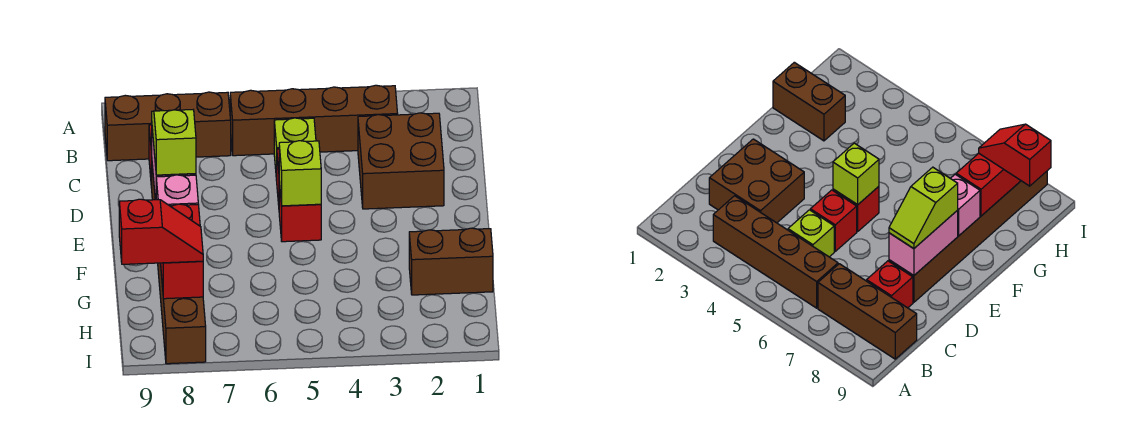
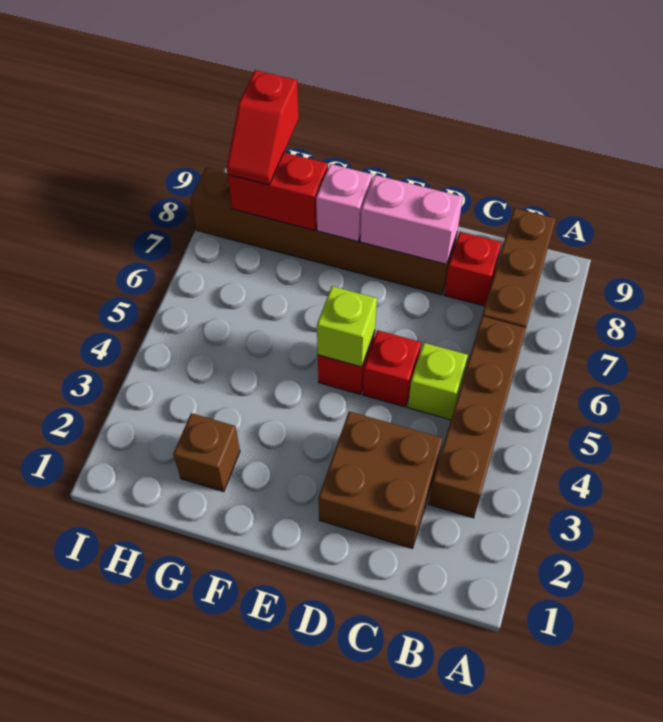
lime 1x2 slope [152,110,196,175] -> none
brown 1x2 brick [409,228,493,295] -> brown 1x1 brick [173,413,240,492]

